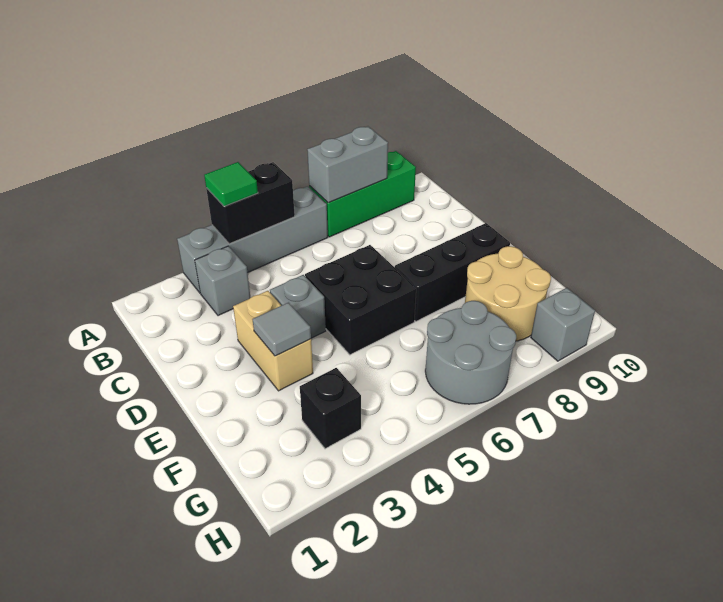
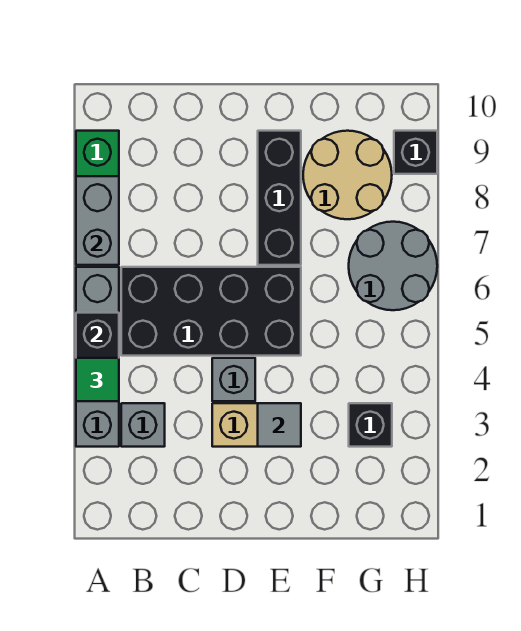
black 2x2 brick [305,245,416,355] -> black 2x4 brick [121,267,301,356]
grey 1x1 brick [531,288,595,361] -> black 1x1 brick [394,131,437,174]

